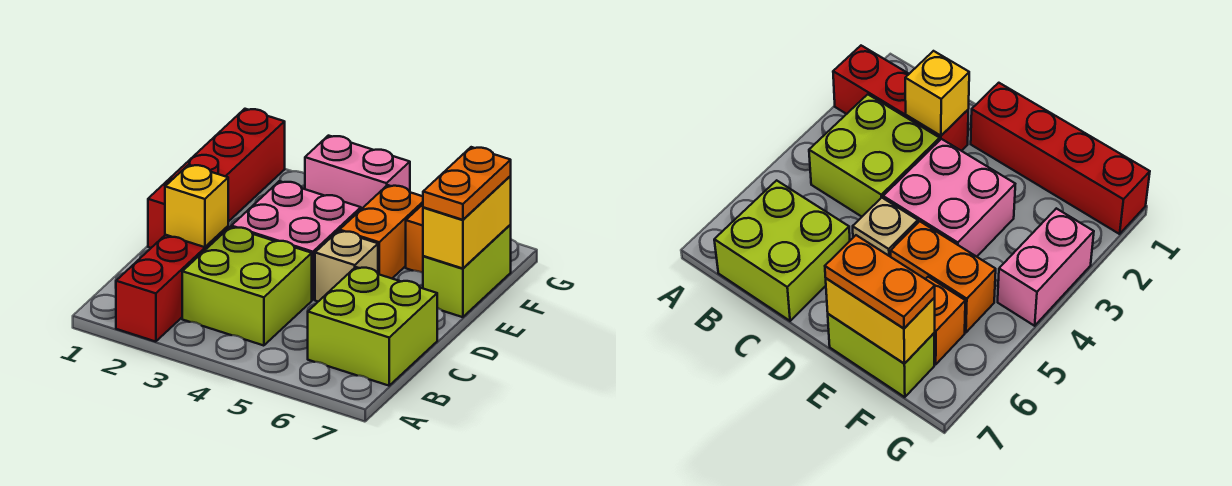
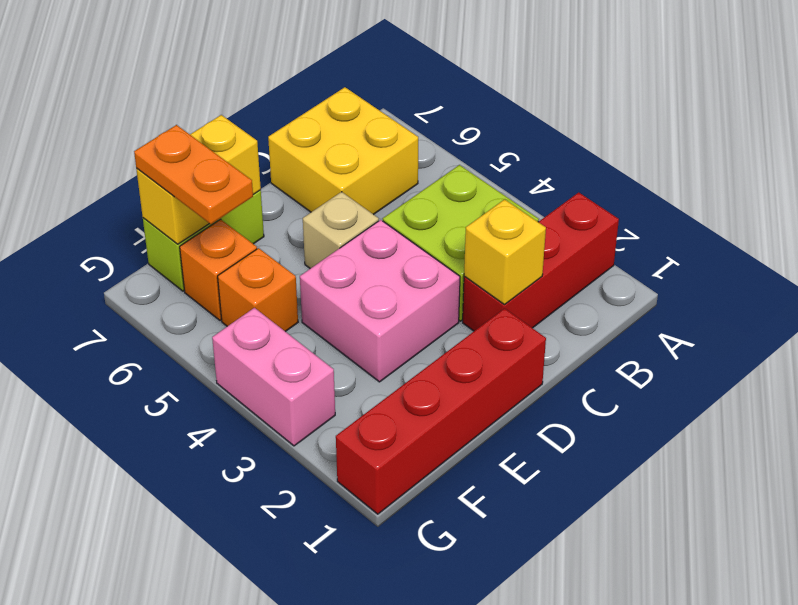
lime 2x2 brick [308,267,437,386] -> yellow 2x2 brick [268,87,418,215]
orange 1x2 brick [340,185,423,278] -> orange 1x1 brick [218,248,298,332]
orange 1x2 plate [423,147,511,220] -> orange 1x2 plate turned to [134,125,253,224]

